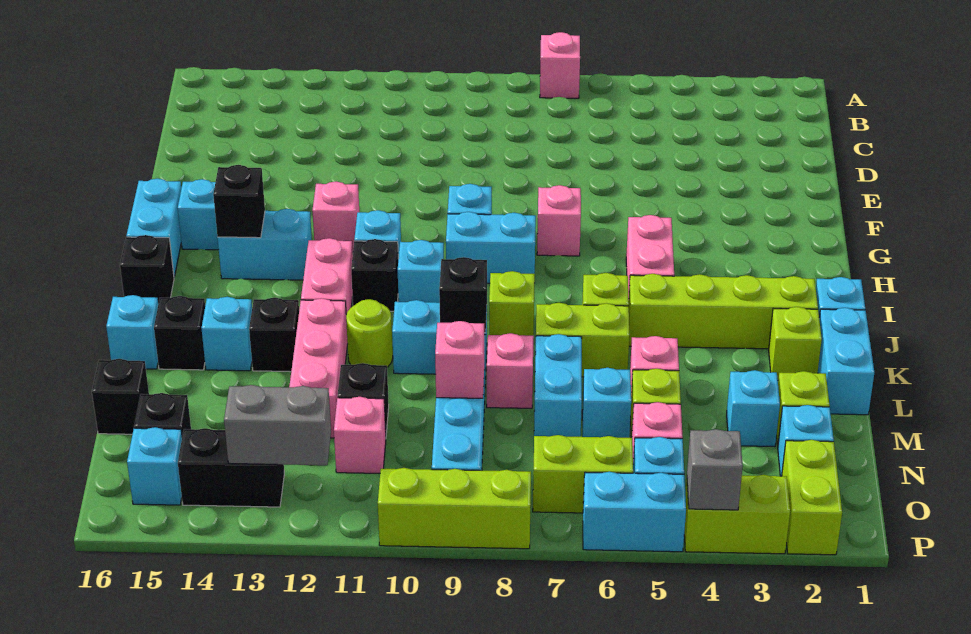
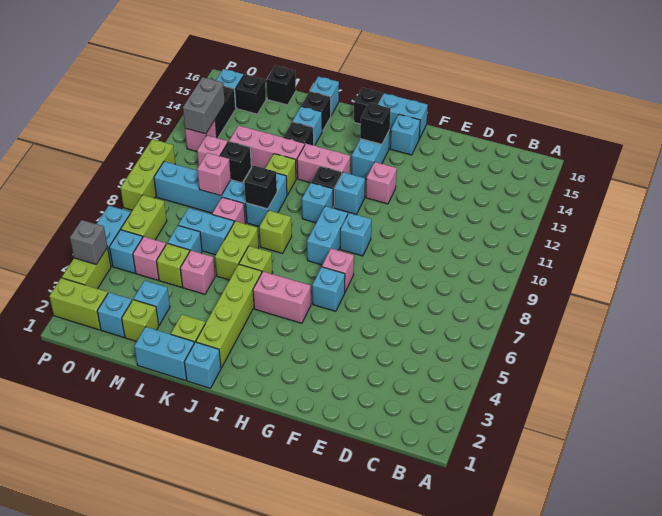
pink 1x1 brick [540,32,580,98] -> pink 1x1 brick moved to [185,120,217,151]
none -> cyan 1x1 brick [312,267,345,311]
lime 1x1 round brick [346,299,393,367] -> lime 1x1 brick [265,154,296,195]

